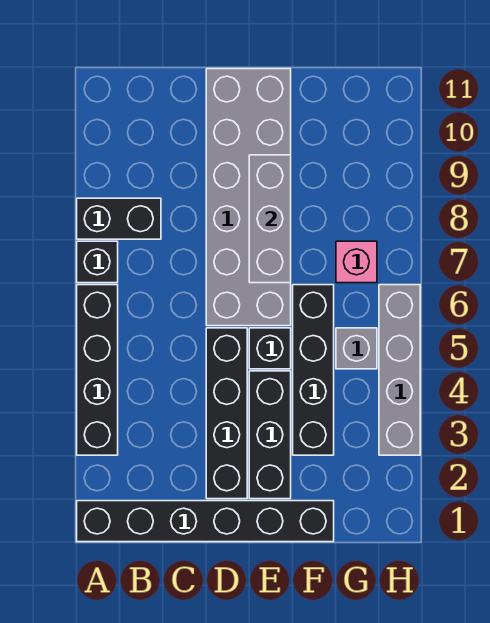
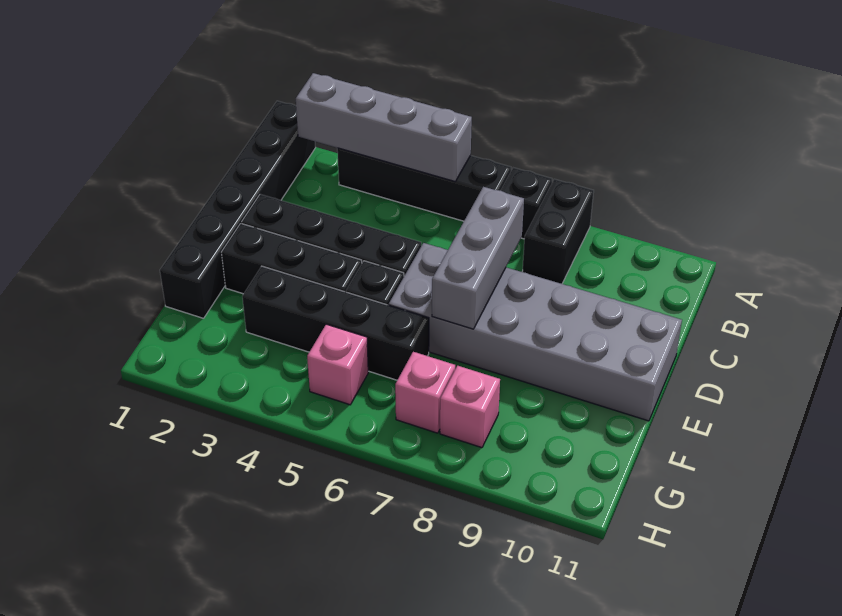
grey 1x3 brick [249,155,291,283] -> grey 1x3 brick turned to [432,187,524,329]
grey 1x1 brick [336,328,377,369] -> pink 1x1 brick [307,324,368,405]
none -> pink 1x1 brick [440,366,500,448]
grey 1x4 brick [379,285,420,455] -> grey 1x4 brick moved to [296,73,472,182]

